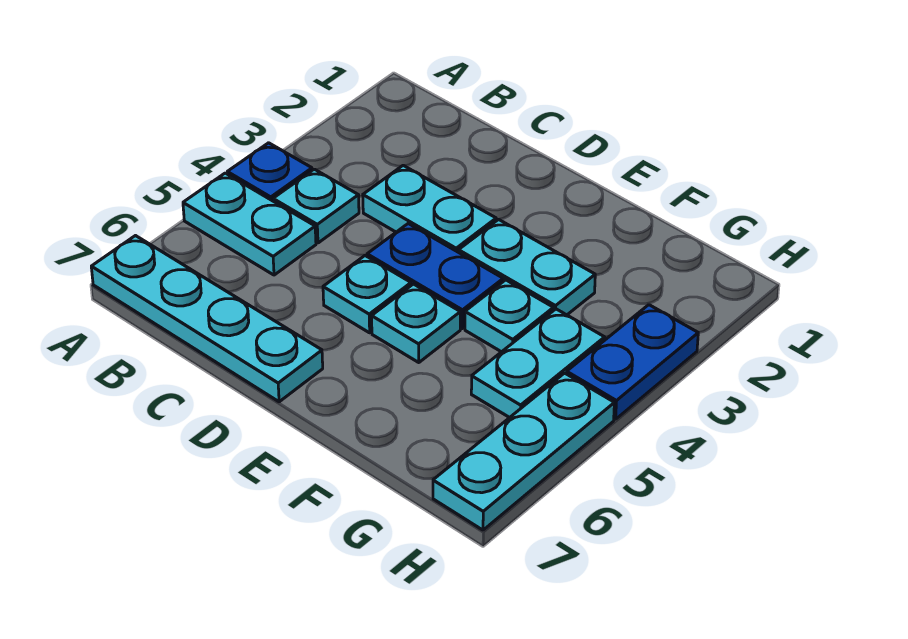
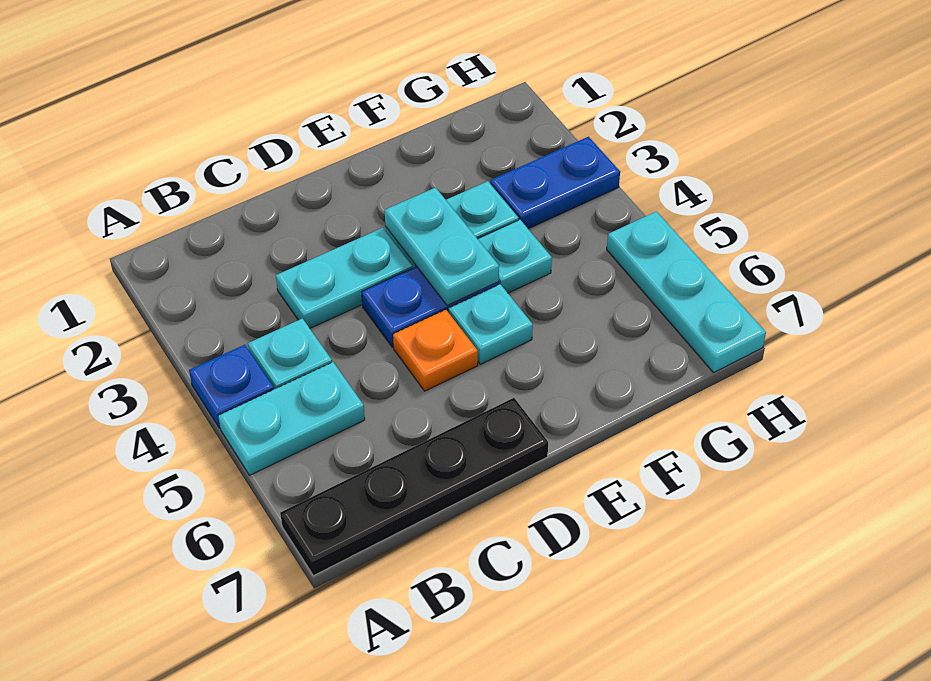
cyan 1x4 plate [91,236,323,402] -> black 1x4 plate [280,398,548,576]
cyan 1x1 plate [323,256,411,333] -> orange 1x1 plate [393,310,478,391]
cyan 1x2 plate [471,309,605,418] -> cyan 1x2 plate moved to [385,188,499,305]
blue 1x2 plate [567,305,698,419] -> blue 1x2 plate turned to [490,137,620,229]

